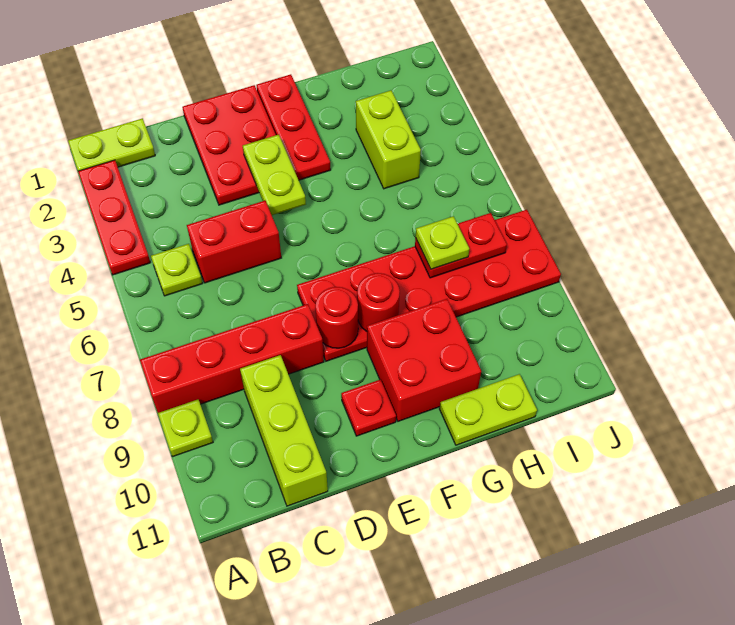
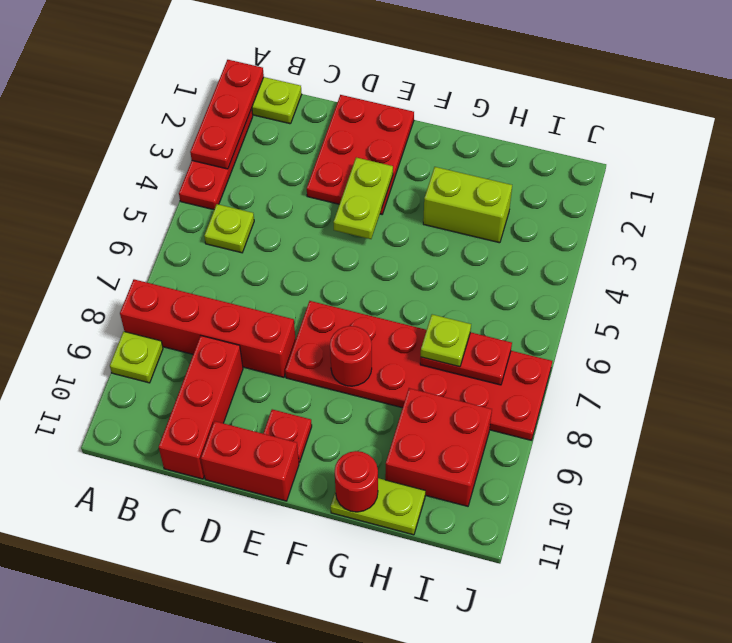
red 1x2 brick [187,201,281,283] -> red 1x2 brick moved to [201,421,299,501]
lime 1x3 brick [240,355,328,506] -> red 1x3 brick [159,336,243,479]
red 1x1 round brick [315,287,358,348] -> red 1x1 round brick moved to [335,451,378,512]
red 1x3 plate [257,74,331,180] -> red 1x3 plate moved to [190,60,264,169]
red 2x2 brick [367,299,481,421] -> red 2x2 brick moved to [385,388,492,506]
lime 1x2 brick [356,90,421,189] -> lime 1x2 brick turned to [423,167,512,243]

